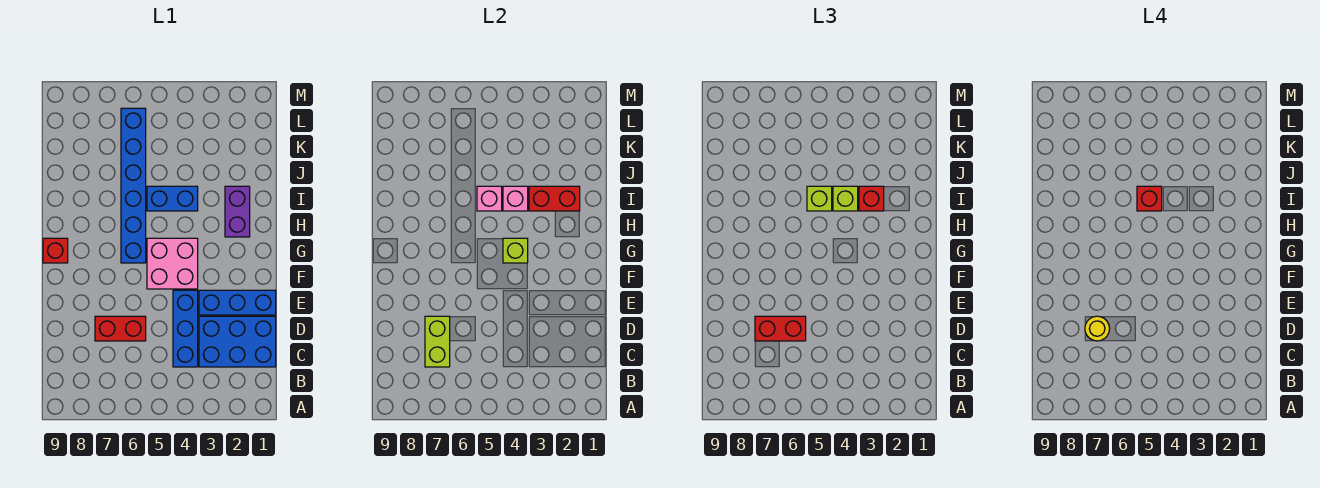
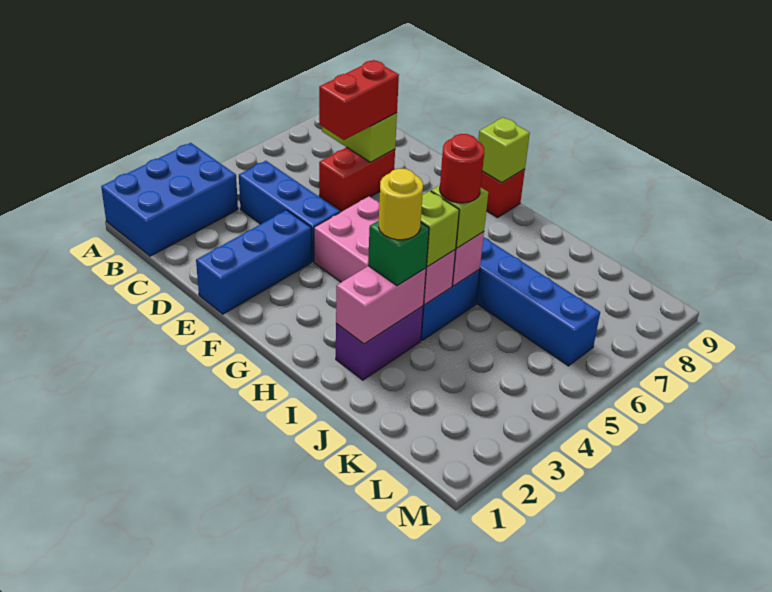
blue 2x3 brick [199,316,276,367] -> blue 2x3 brick moved to [101,143,238,256]
yellow 1x1 round brick [1085,316,1110,341] -> yellow 1x1 round brick moved to [379,169,423,240]
lime 1x1 brick [503,238,528,263] -> lime 1x1 brick moved to [478,117,530,183]
purple 1x2 brick [225,186,250,237] -> purple 1x2 brick turned to [336,306,423,380]
red 1x2 brick [529,186,580,211] -> pink 1x2 brick [336,266,426,344]
red 1x1 brick [859,186,884,211] -> green 1x1 brick [368,221,429,286]
red 1x1 brick [1137,186,1162,211] -> red 1x1 round brick [440,134,484,203]

